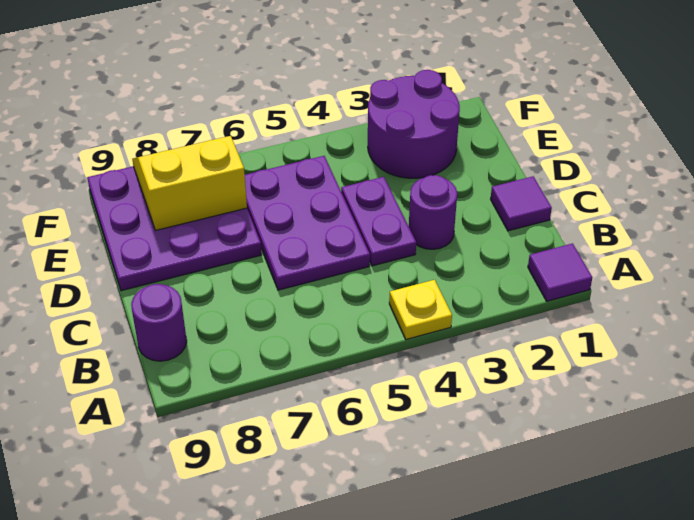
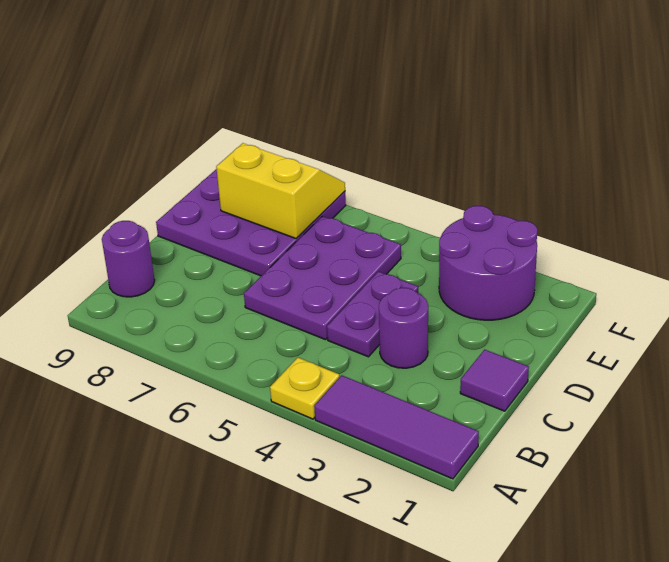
purple 1x1 tile [528,244,592,301] -> purple 1x3 tile [314,375,479,479]

